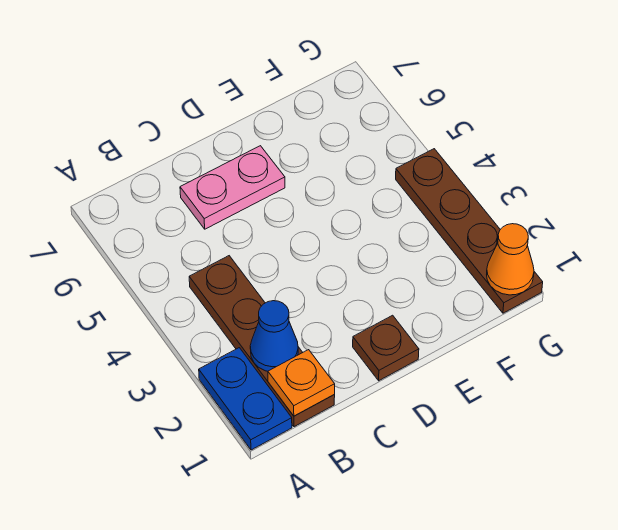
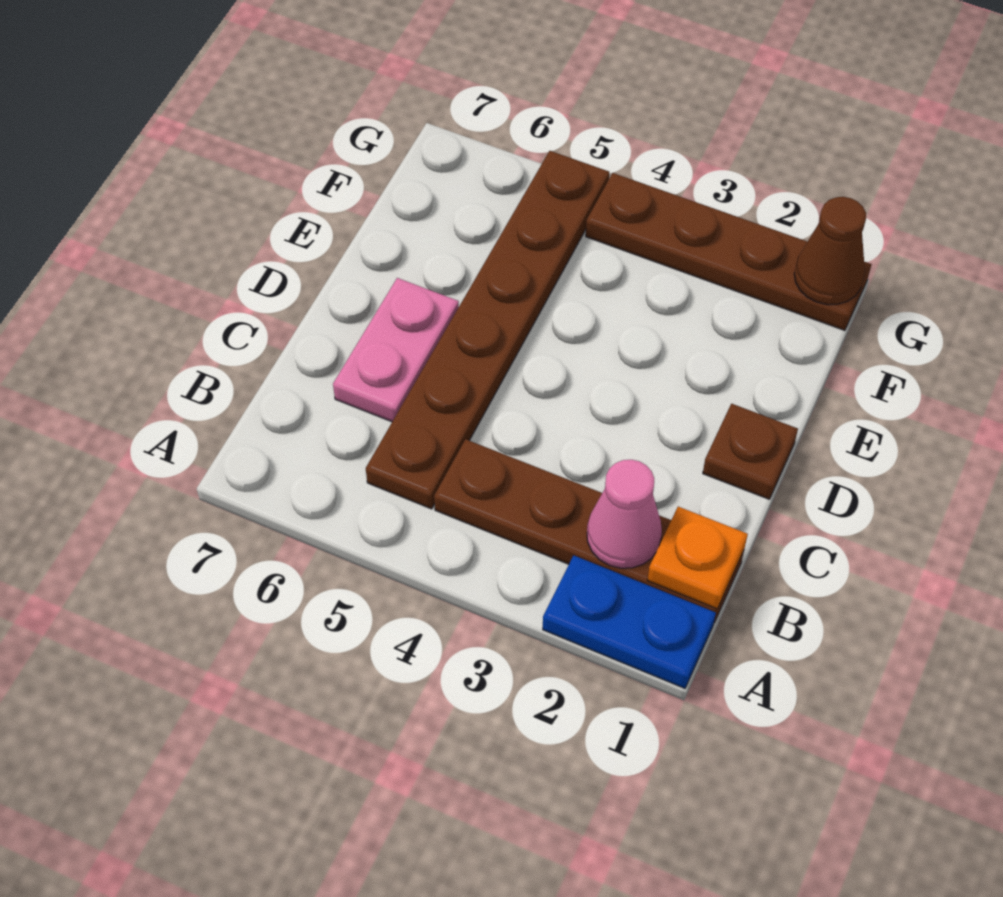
blue 1x1 cone [250,301,298,371] -> pink 1x1 cone [587,460,662,568]
none -> brown 1x6 plate [366,151,609,509]
orange 1x1 cone [487,224,534,295] -> brown 1x1 cone [794,197,866,305]

